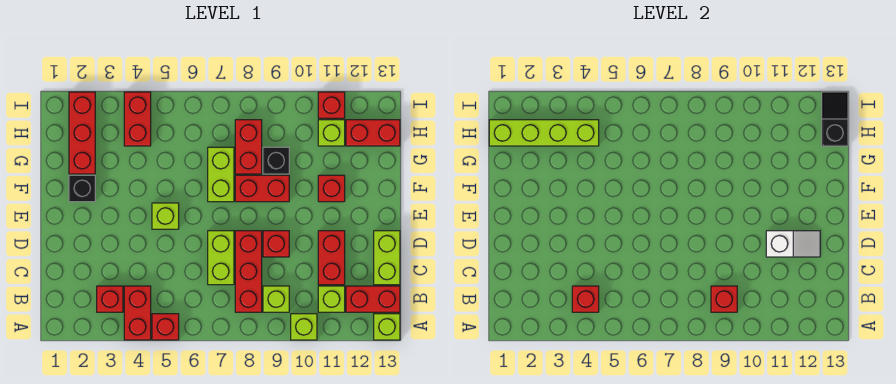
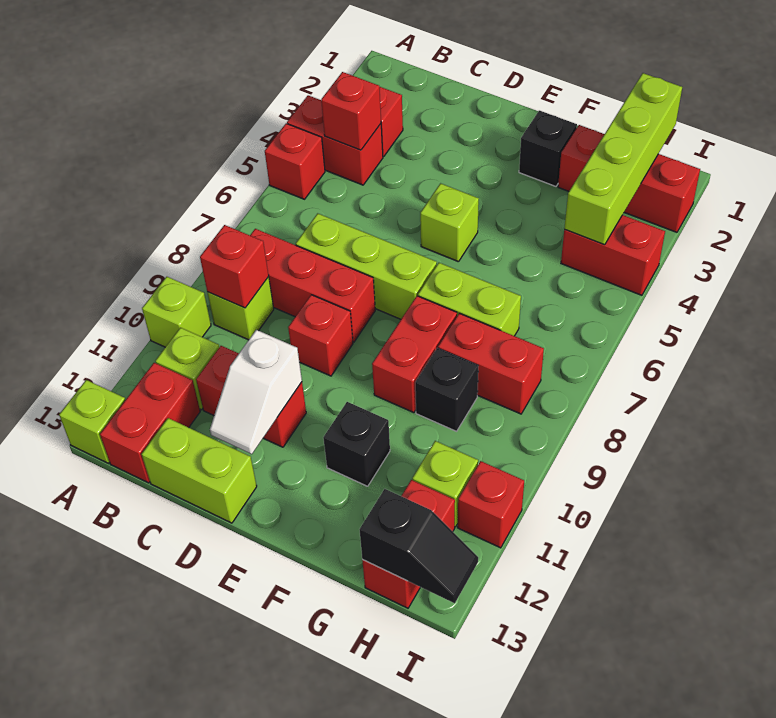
lime 1x2 brick [208,231,234,285] -> lime 1x3 brick [296,213,437,319]
red 1x1 brick [318,175,345,202] -> black 1x1 brick [323,402,390,486]

